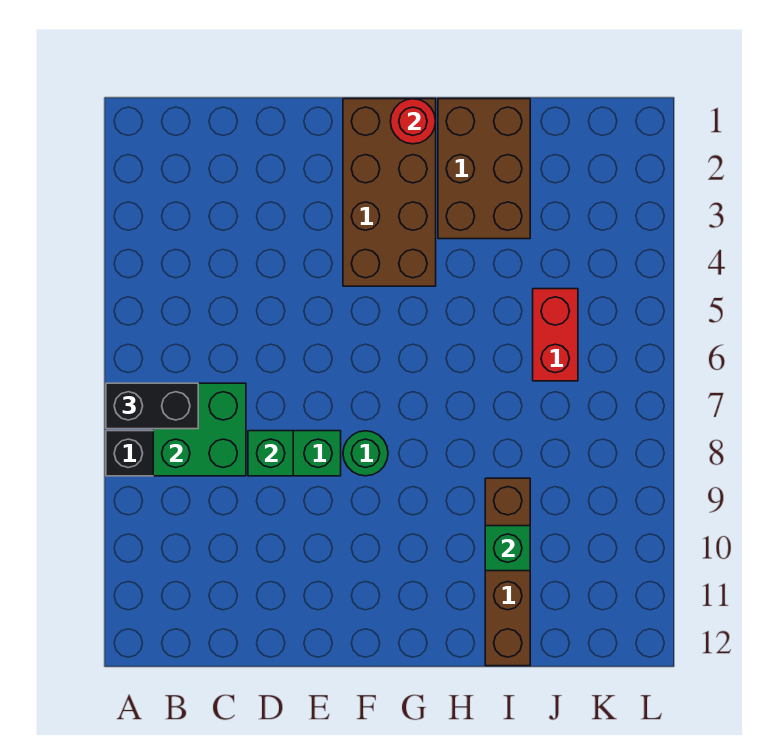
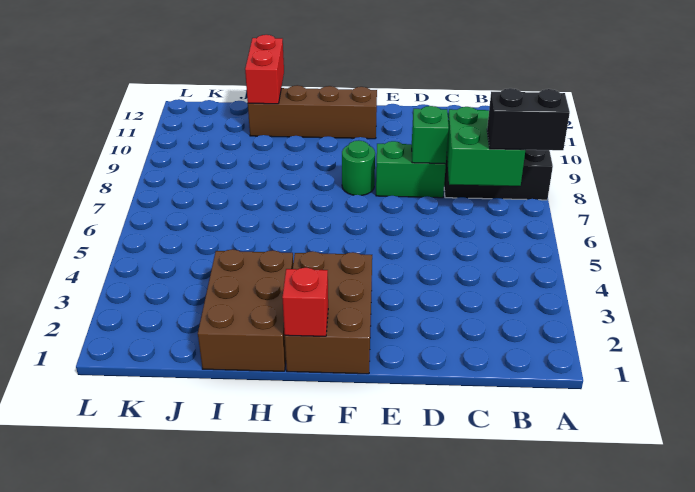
brown 2x4 brick [343,99,436,286] -> brown 2x3 brick [285,251,372,374]
red 1x1 round brick [390,99,436,144] -> red 1x1 brick [282,268,328,336]
brown 1x4 brick [485,478,530,666] -> brown 1x4 brick turned to [248,85,377,139]
green 1x1 brick [485,526,530,571] -> none
red 1x2 brick [533,289,578,381] -> red 1x2 brick moved to [245,35,284,104]

